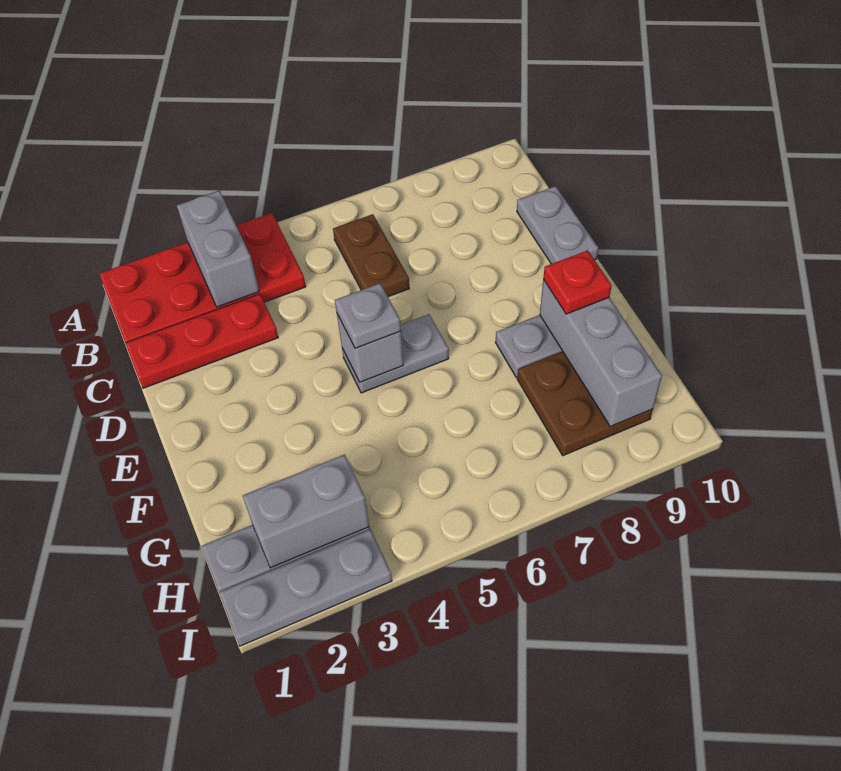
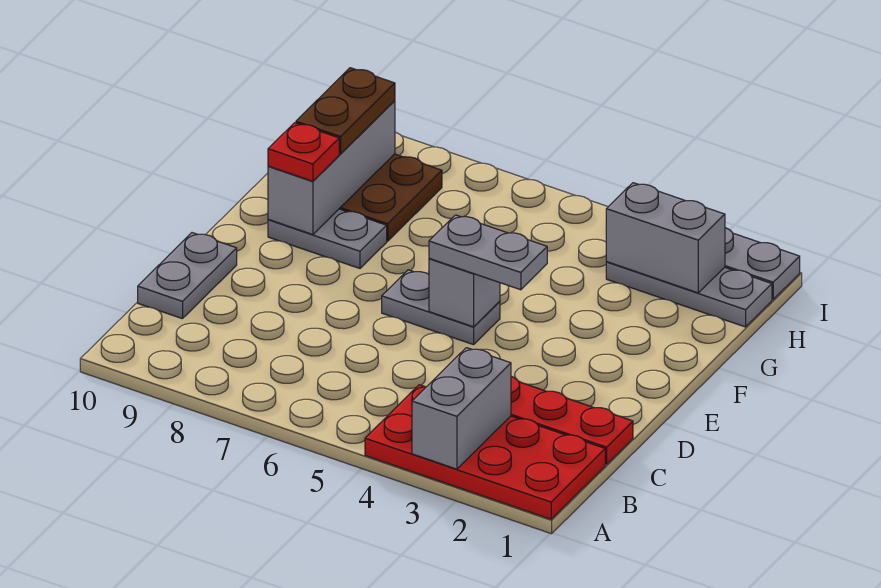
brown 1x2 plate [333,214,409,297] -> brown 1x2 plate moved to [296,68,395,154]
grey 1x1 plate [335,283,401,348] -> grey 1x2 plate [429,215,547,290]

